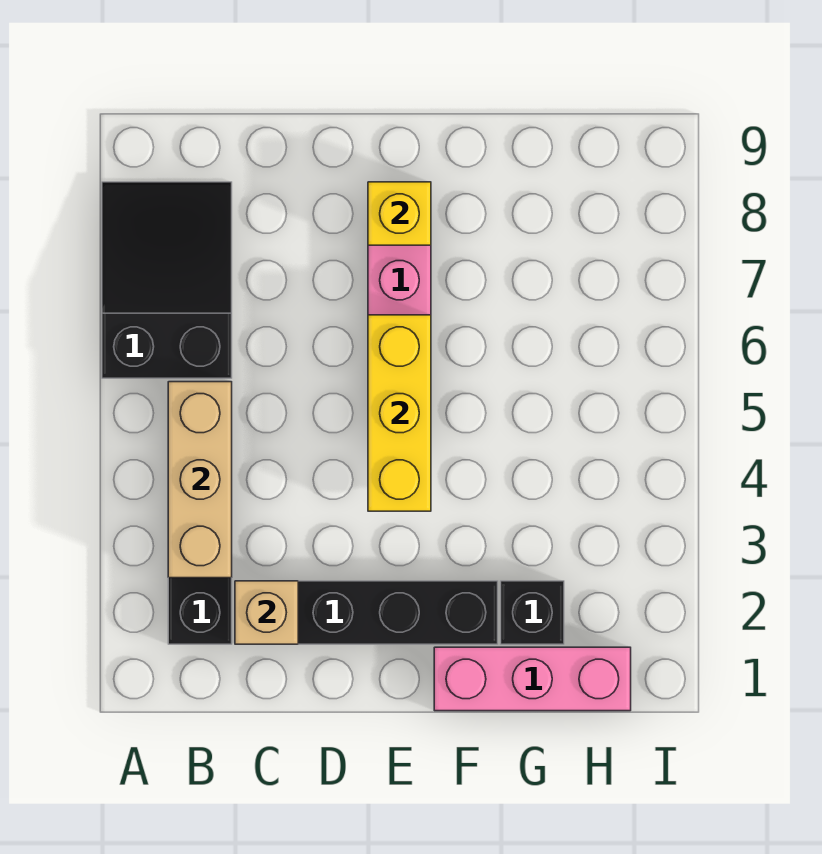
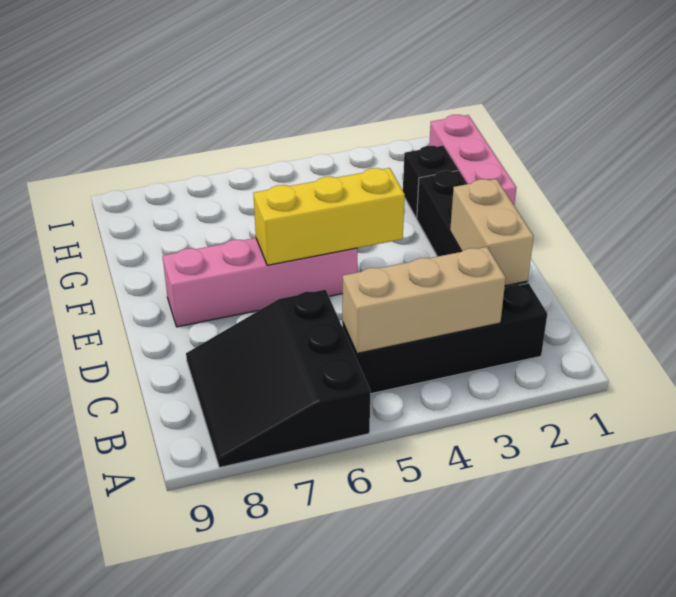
black 2x3 slope [102,182,232,378] -> black 3x3 slope [186,290,370,467]
tan 1x1 brick [235,581,298,644] -> tan 1x2 brick [450,179,534,286]
yellow 1x1 brick [368,182,431,245] -> none

